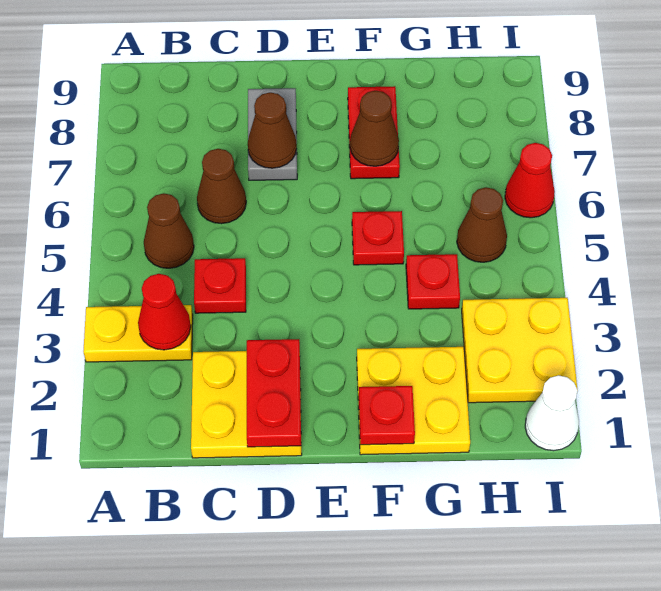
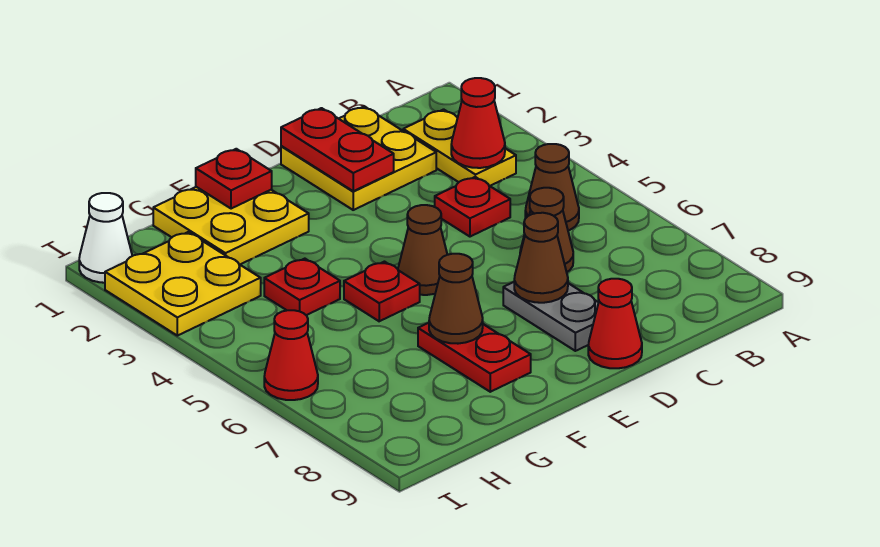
yellow 1x2 plate [83,305,193,362] -> yellow 1x2 plate turned to [403,109,516,186]
none -> red 1x1 cone [588,279,642,368]
brown 1x1 cone [457,187,507,262] -> brown 1x1 cone moved to [398,205,447,295]

